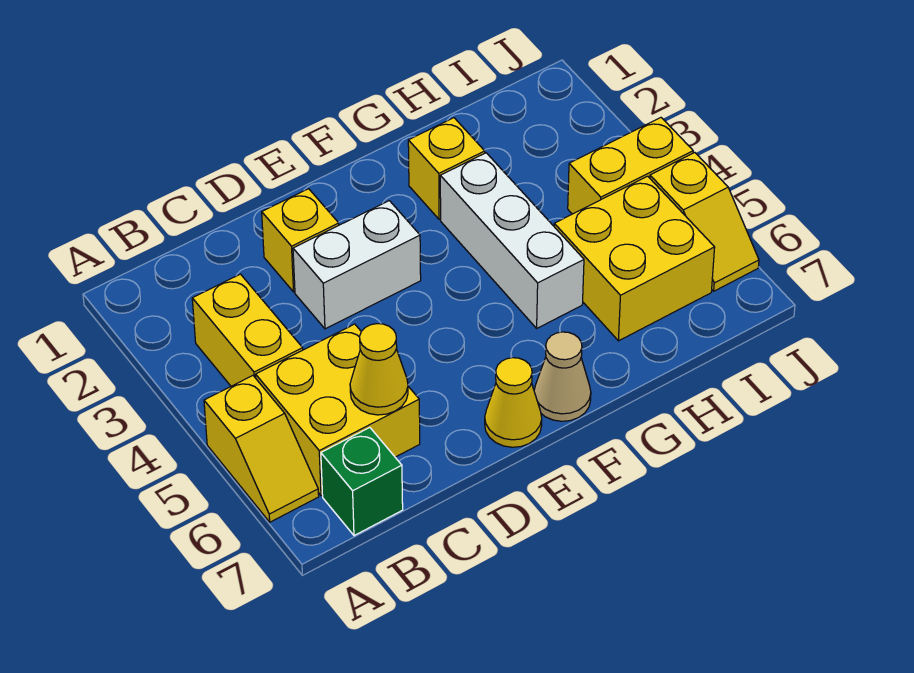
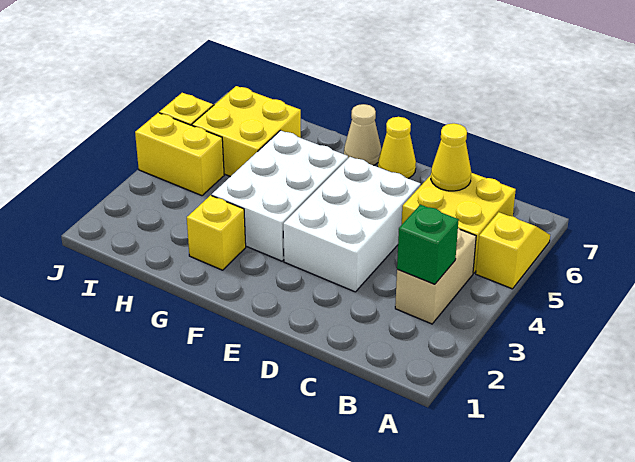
yellow 1x2 brick [192,274,303,386] -> tan 1x2 brick [395,228,476,324]
green 1x1 brick [321,428,403,536] -> green 1x1 brick moved to [397,205,459,284]
yellow 1x1 brick [262,189,339,292] -> none
white 1x2 brick [293,201,421,329] -> white 2x3 brick [283,157,421,292]
white 1x3 brick [440,153,584,328] -> white 2x3 brick [212,130,348,261]

